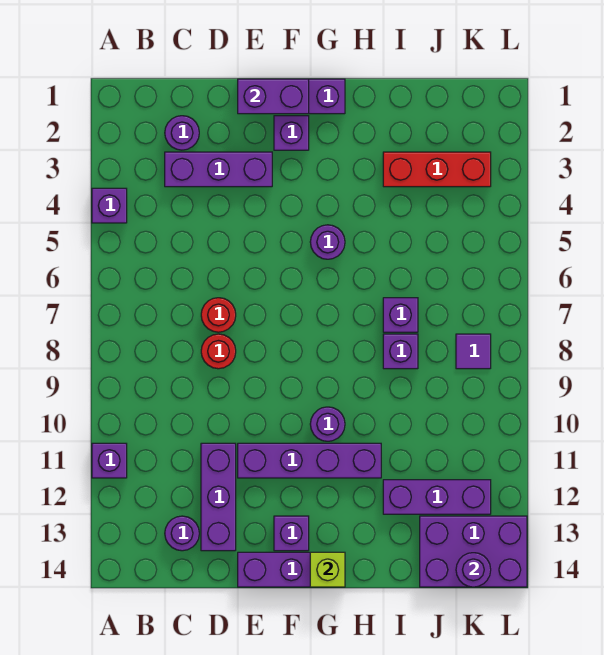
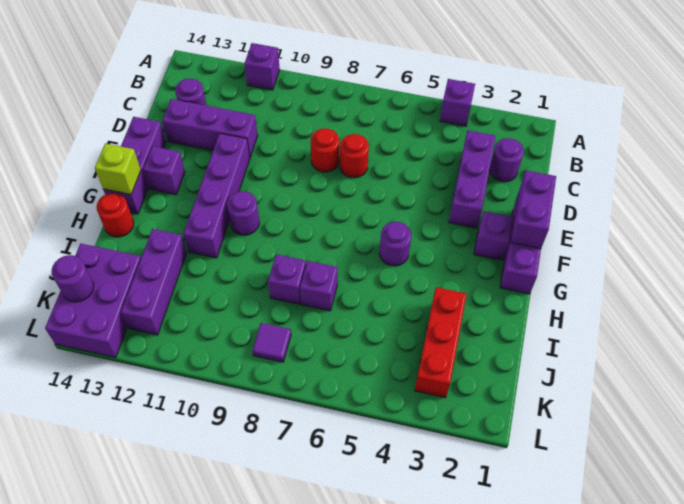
none -> red 1x1 round brick [96,193,134,237]

